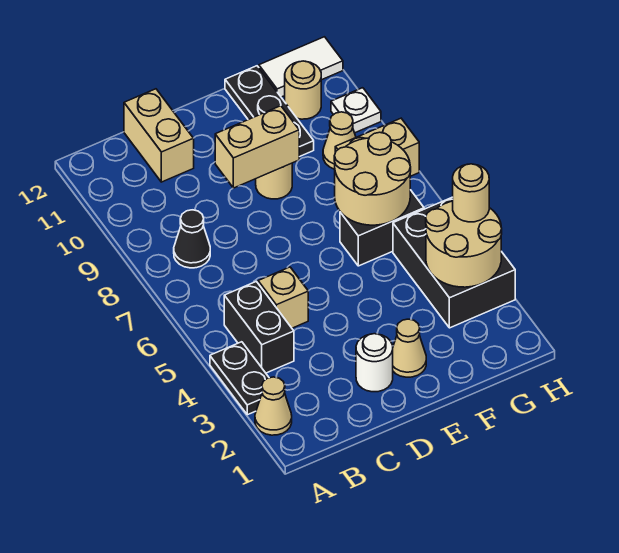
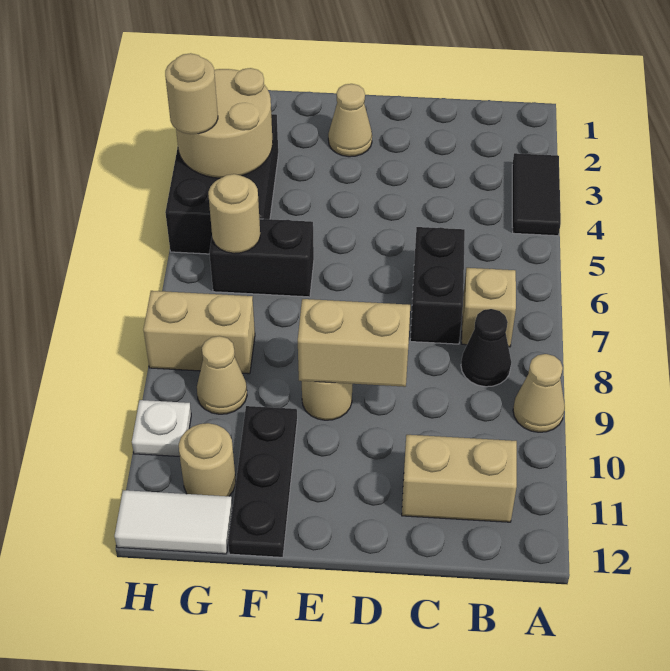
tan 1x1 cone [255,377,292,435] -> tan 1x1 cone moved to [513,354,565,432]
black 1x2 plate [210,342,269,415] -> black 1x2 tile [512,153,561,236]
black 1x2 brick [224,281,294,373] -> black 1x2 brick moved to [410,227,465,344]
tan 1x1 brick [258,267,308,328] -> tan 1x1 brick moved to [462,268,516,347]
tan 1x2 brick [124,89,194,182] -> tan 1x2 brick turned to [402,435,517,522]
white 1x1 round brick [356,334,393,392] -> none
tan 2x2 round brick [334,132,411,225] -> tan 1x1 round brick [208,174,260,253]

